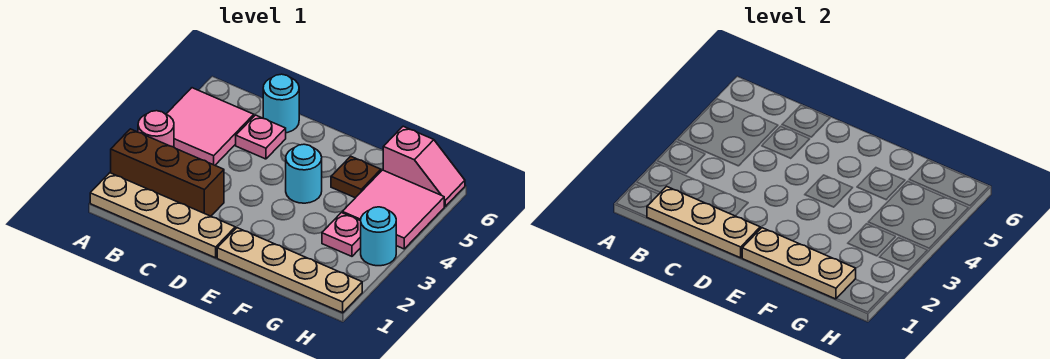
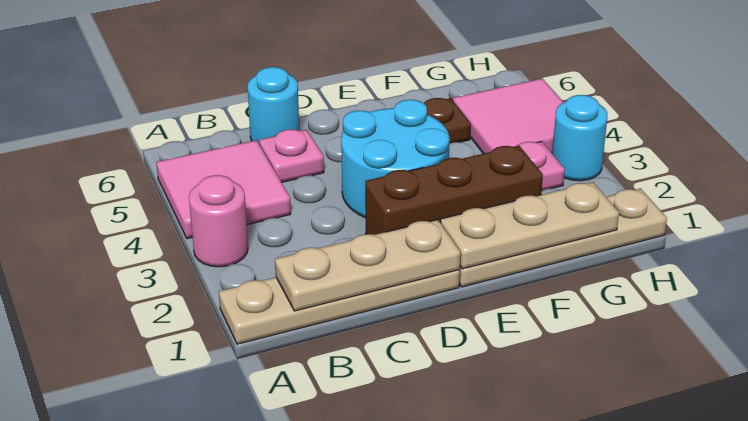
brown 1x3 brick [111,129,224,216] -> brown 1x3 brick moved to [365,146,543,235]
cyan 1x1 round brick [286,144,322,203] -> cyan 2x2 round brick [341,100,450,218]
pink 1x2 slope [383,126,465,206] -> none

